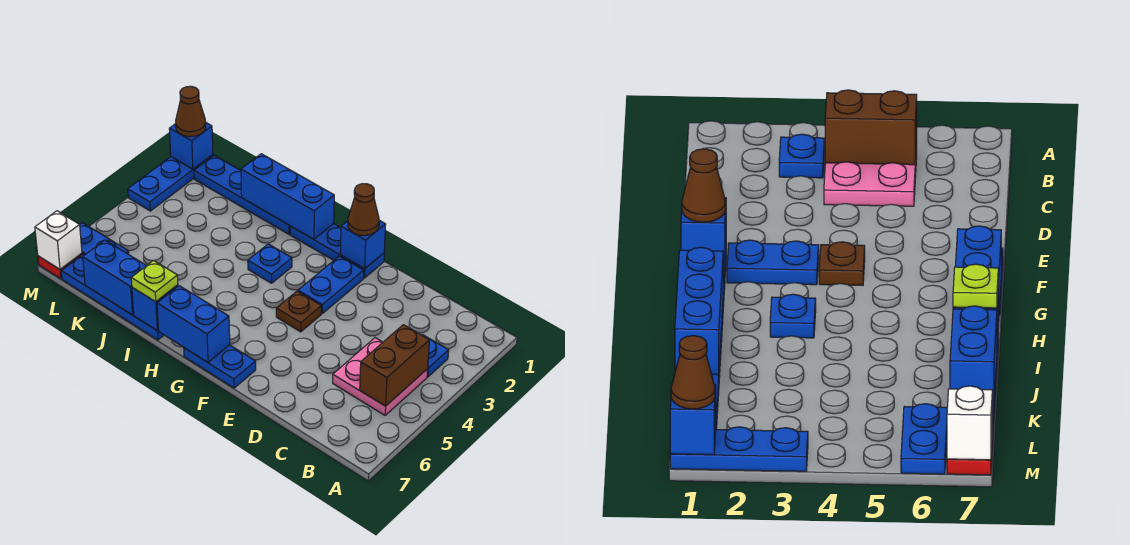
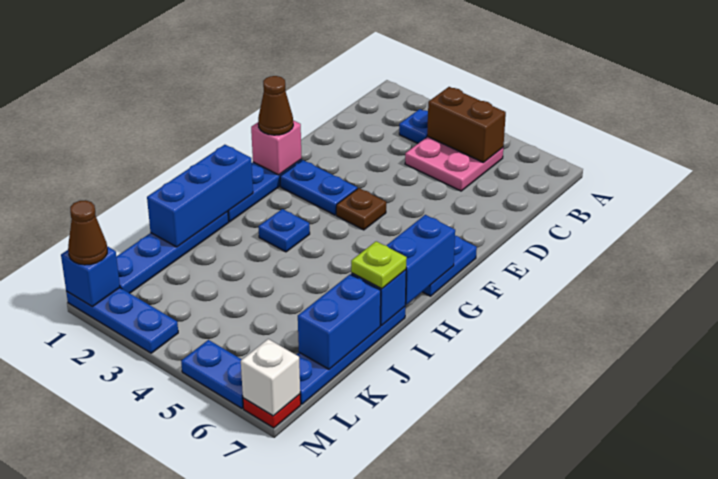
blue 1x1 brick [340,220,386,269] -> pink 1x1 brick [251,120,302,175]
blue 1x2 plate [80,223,129,255] -> blue 1x2 plate turned to [181,340,243,408]

